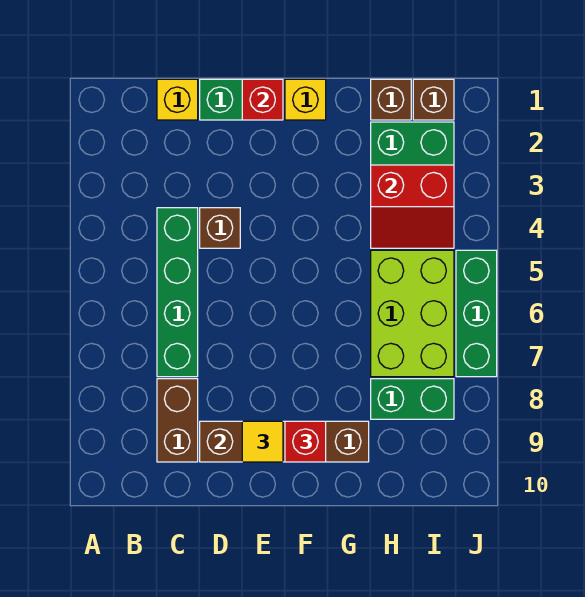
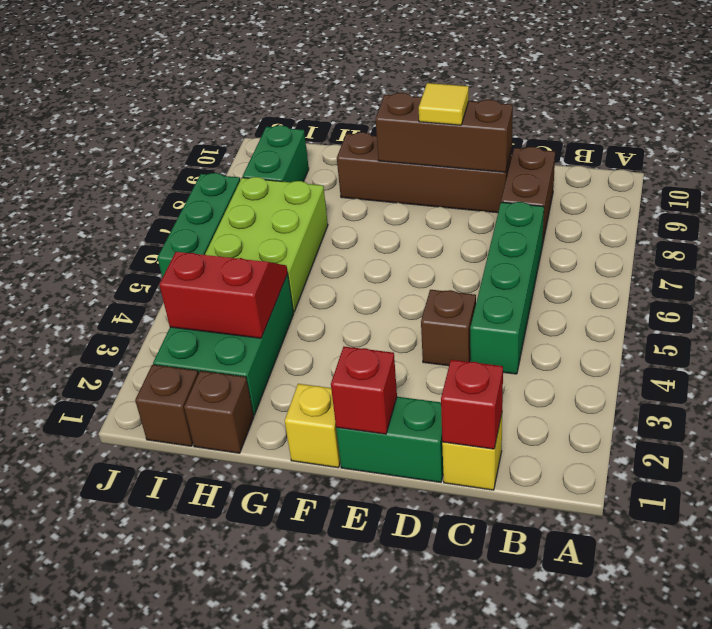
red 1x1 brick [285,421,326,462] -> red 1x1 brick moved to [441,360,503,449]
green 1x2 brick [371,379,454,419] -> green 1x2 brick turned to [242,125,309,182]

